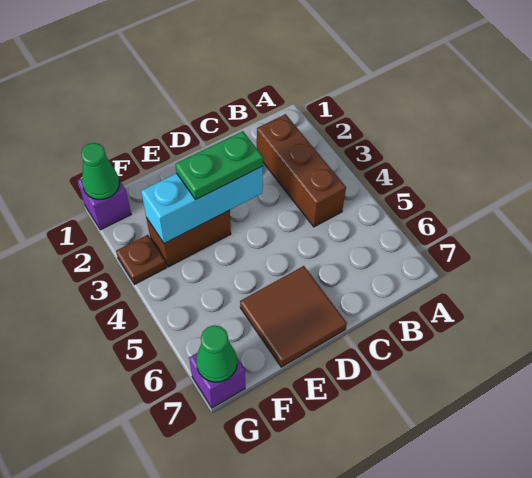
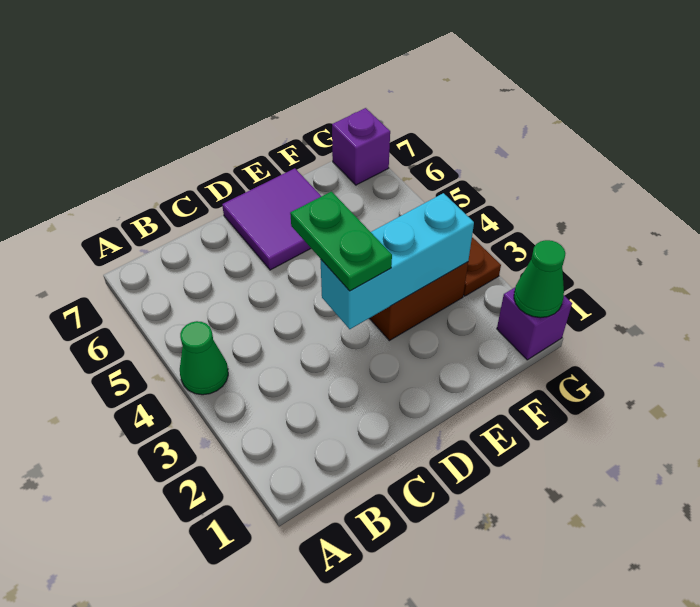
brown 1x3 brick [257,114,346,227] -> none
green 1x2 plate [175,131,263,200] -> green 1x2 plate turned to [290,192,392,291]
brown 2x2 tile [240,266,347,367] -> purple 2x2 tile [222,168,321,270]
green 1x1 cone [196,325,237,382] -> green 1x1 cone moved to [180,321,228,395]

